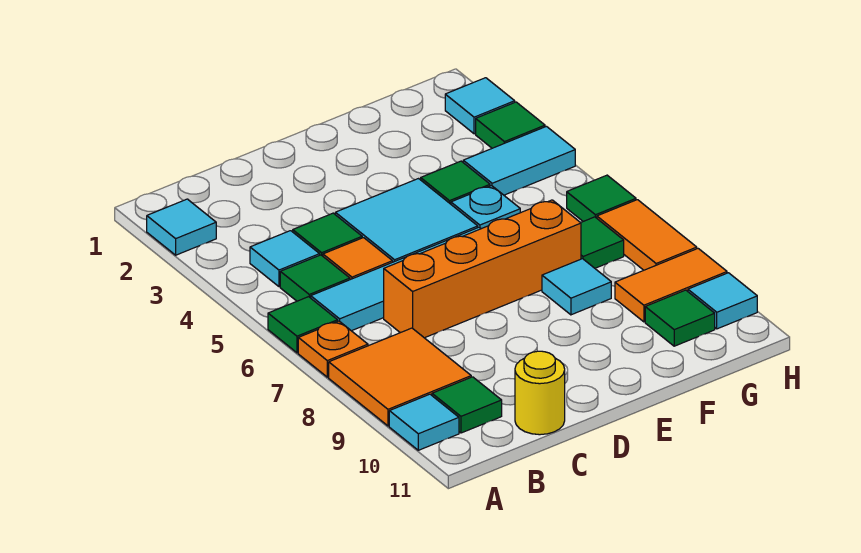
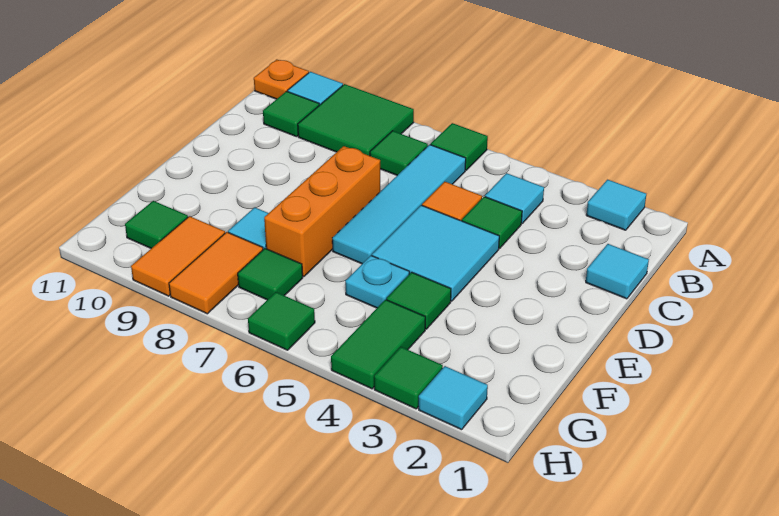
orange 1x1 plate [298,321,368,377] -> orange 1x1 plate moved to [254,60,309,99]
orange 2x2 tile [329,328,471,426] -> green 2x2 tile [298,84,414,156]
green 1x1 tile [280,255,350,301] -> green 1x1 tile moved to [370,131,428,175]
orange 1x4 brick [384,200,581,338] -> orange 1x3 brick [264,146,380,277]
yellow 1x1 round brick [515,351,565,435] -> none
cyan 1x2 tile [463,126,575,195] -> green 1x2 tile [331,300,425,389]
orange 1x2 tile [597,200,697,270] -> orange 1x2 tile turned to [169,232,263,314]
cyan 1x1 tile [688,273,757,329] -> cyan 1x1 tile moved to [586,244,649,299]

